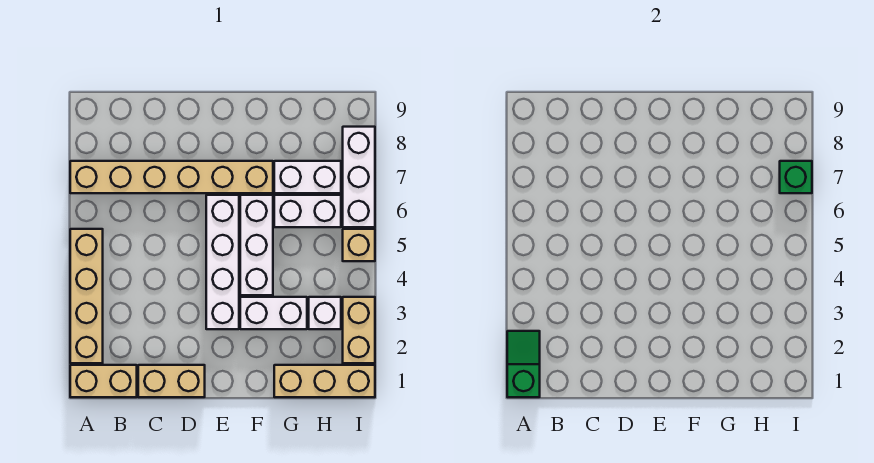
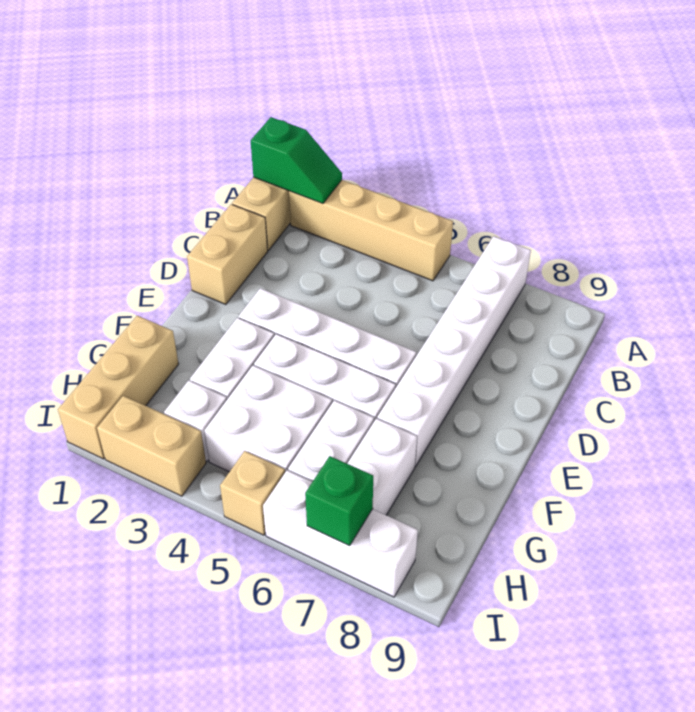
tan 1x6 brick [70,161,273,193] -> white 1x6 brick [377,236,531,466]
none -> white 2x2 brick [204,366,332,472]

